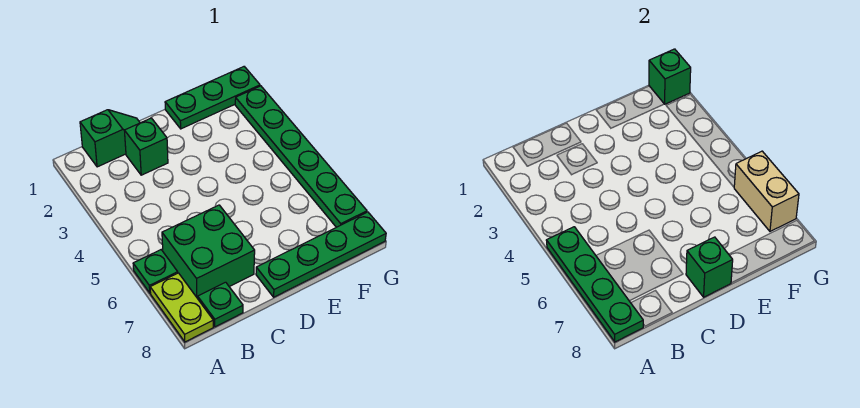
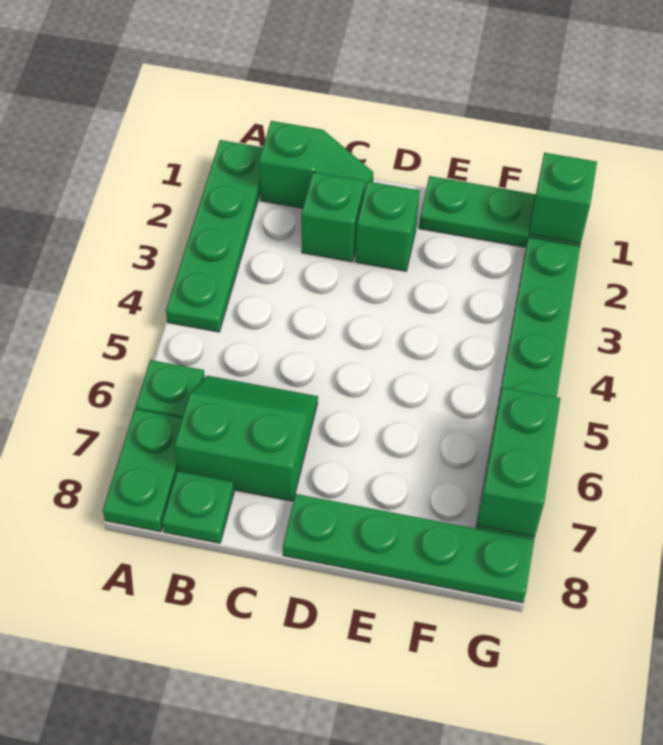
green 1x4 plate [546,227,643,342] -> green 1x4 plate moved to [166,140,263,332]
lime 1x2 plate [150,273,213,342] -> green 1x2 plate [103,409,182,532]
green 2x2 brick [162,205,255,298] -> green 2x2 slope [175,376,318,501]
green 1x1 brick [686,237,733,297] -> green 1x1 brick moved to [355,181,420,271]
tan 1x2 brick [734,151,799,231] -> green 1x2 brick [477,387,560,537]

